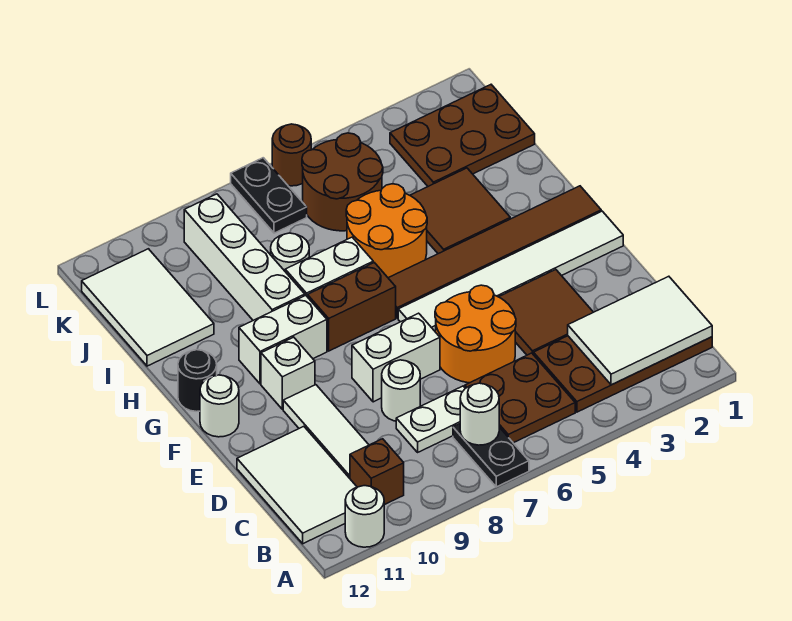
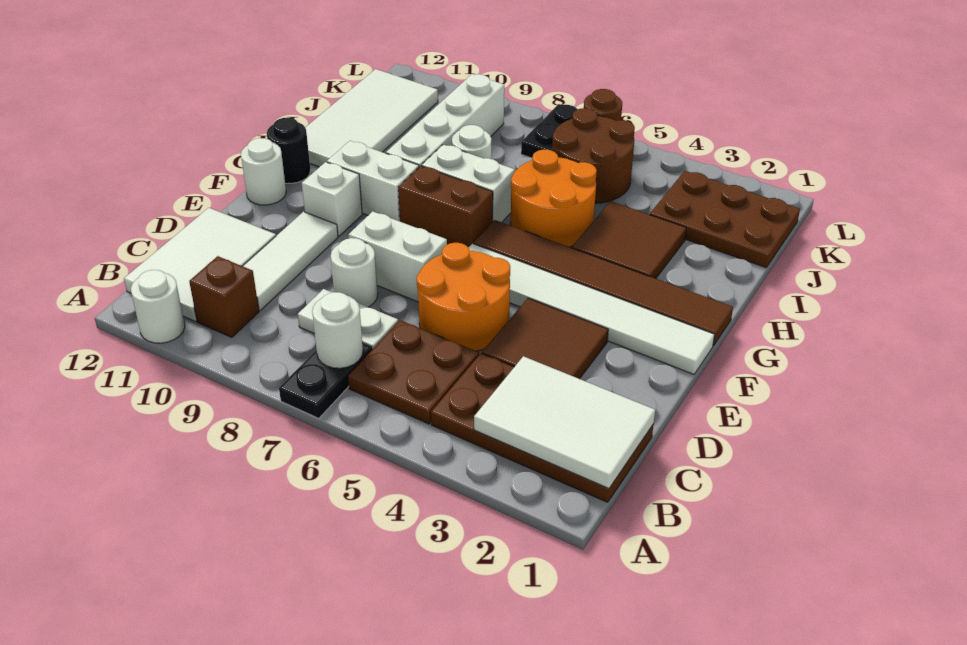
white 2x3 tile [82,249,214,366] -> white 2x4 tile [305,69,438,167]

